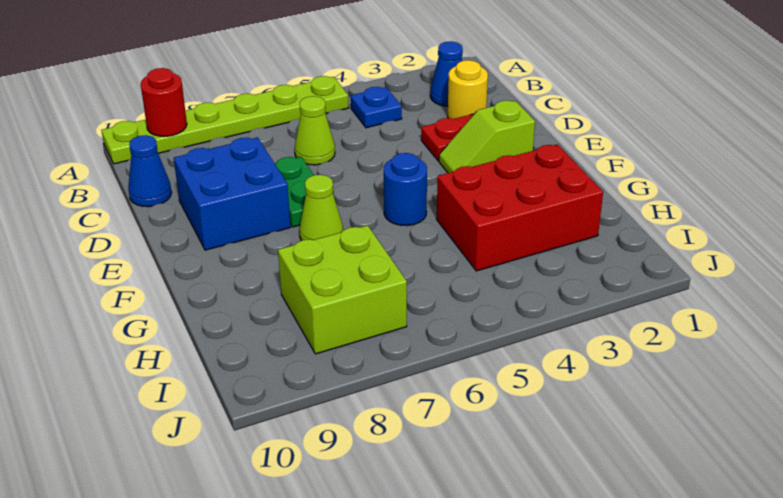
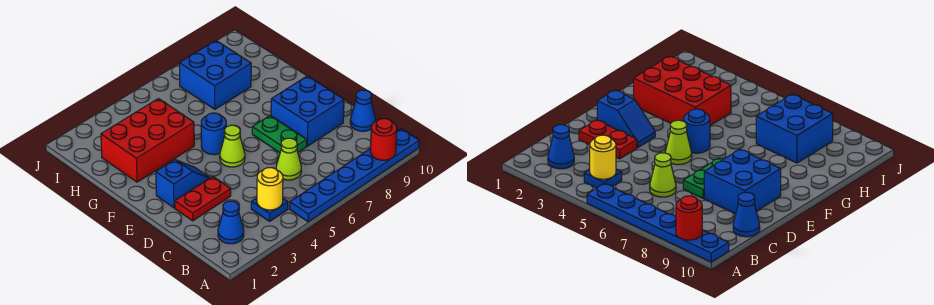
lime 1x6 plate [101,76,349,164] -> blue 1x6 plate [290,129,419,222]
yellow 1x1 round brick [448,60,488,119] -> yellow 1x1 round brick moved to [257,168,283,210]
lime 1x2 slope [439,100,535,173] -> blue 1x2 slope [156,160,210,208]
lime 1x1 cone [299,175,343,241] -> lime 1x1 cone moved to [220,125,245,167]
lime 2x2 brick [278,225,407,354] -> blue 2x2 brick [179,41,251,109]

